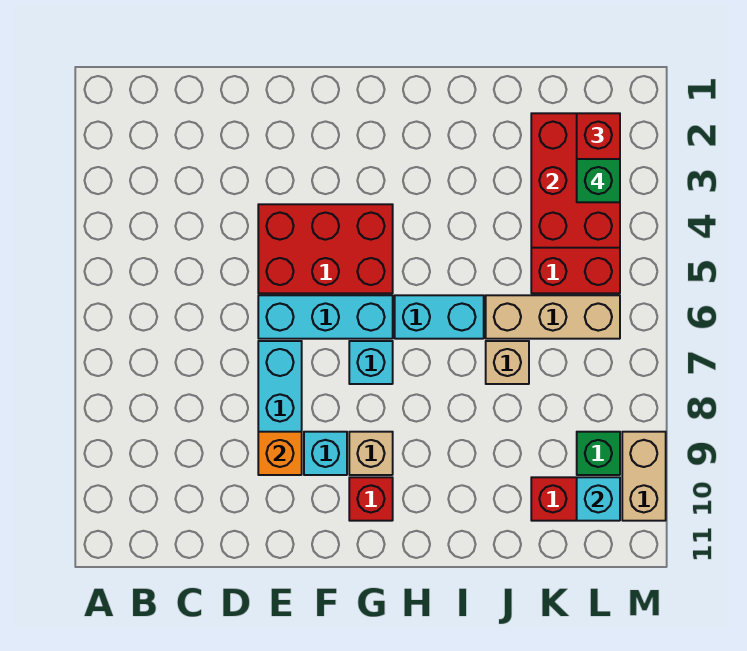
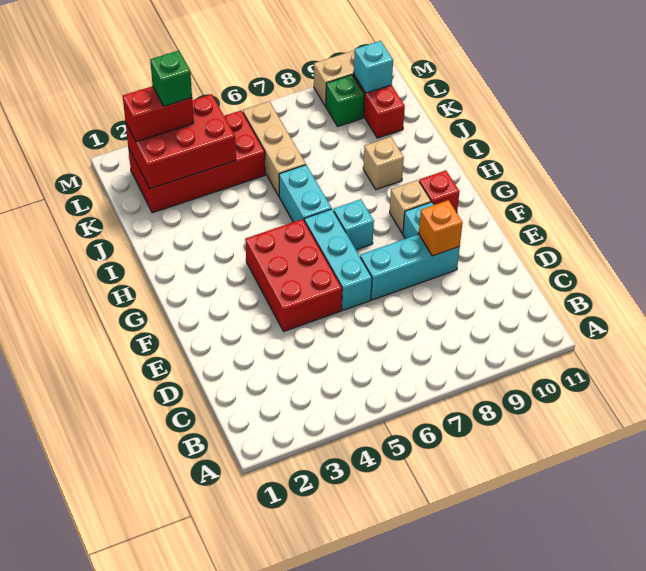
tan 1x1 brick [486,341,529,384] -> tan 1x1 brick moved to [363,137,404,190]

